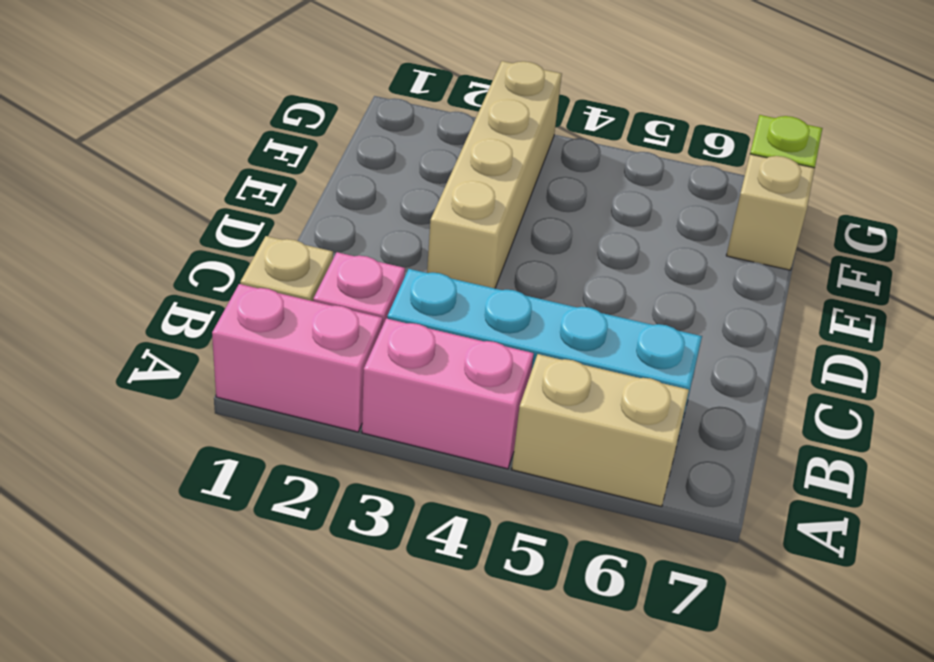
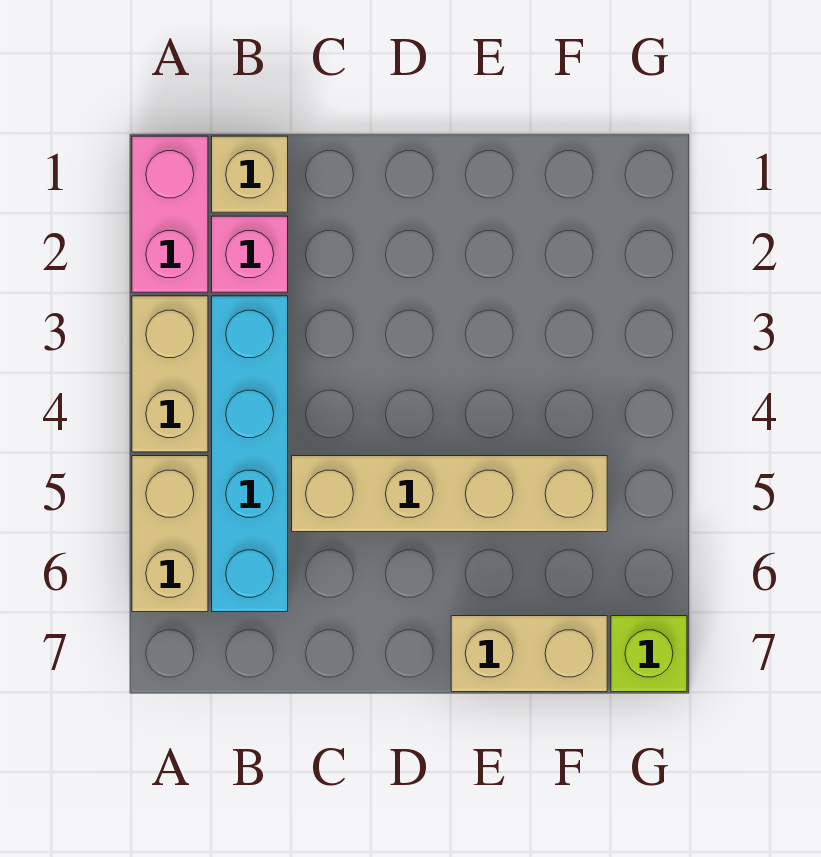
pink 1x2 brick [362,319,534,469] -> tan 1x2 brick [132,296,208,452]
tan 1x4 brick [427,61,562,288] -> tan 1x4 brick moved to [292,456,607,532]
tan 1x1 brick [726,154,815,270] -> tan 1x2 brick [451,616,607,692]

